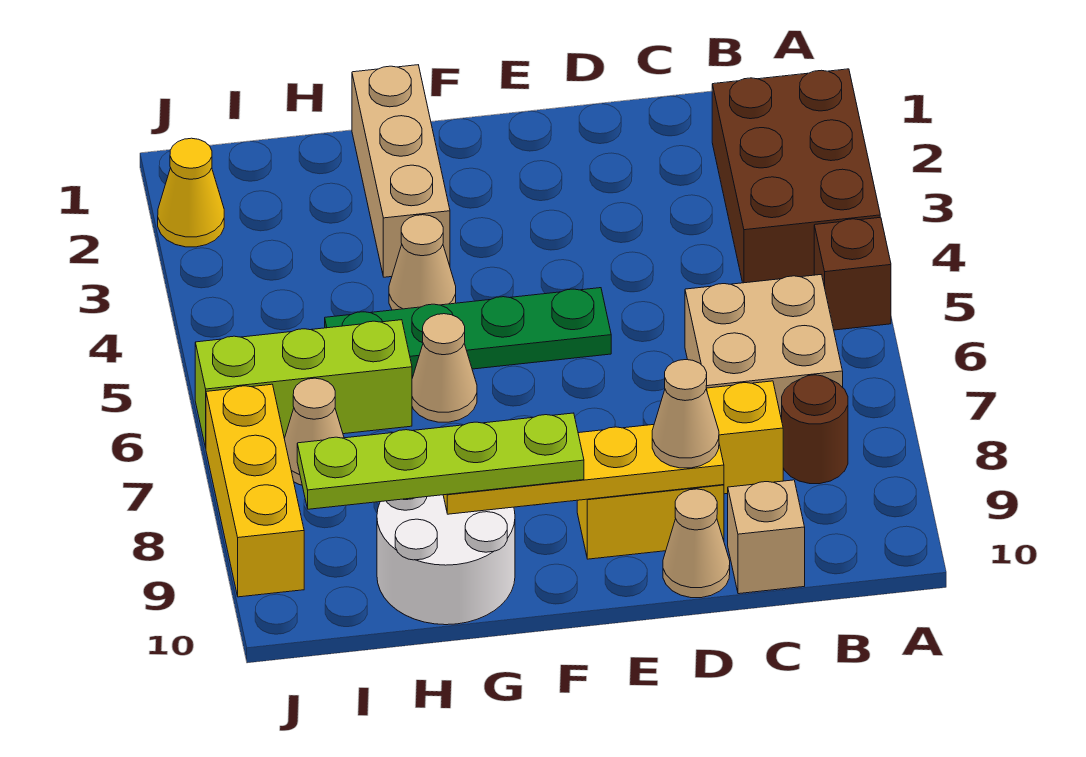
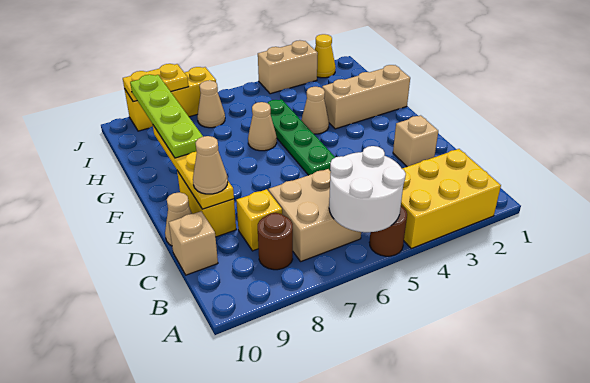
brown 2x3 brick [712,69,880,283] -> yellow 2x3 brick [401,149,501,249]
brown 1x1 brick [814,217,891,330] -> brown 1x1 round brick [369,206,407,256]
none -> tan 1x1 brick [393,115,438,167]
white 2x2 round brick [377,495,515,625] -> white 2x2 round brick moved to [329,146,406,232]
lime 1x3 brick [195,320,412,448] -> none
none -> tan 1x2 brick [258,40,318,94]
none -> yellow 1x2 plate [123,64,189,102]

